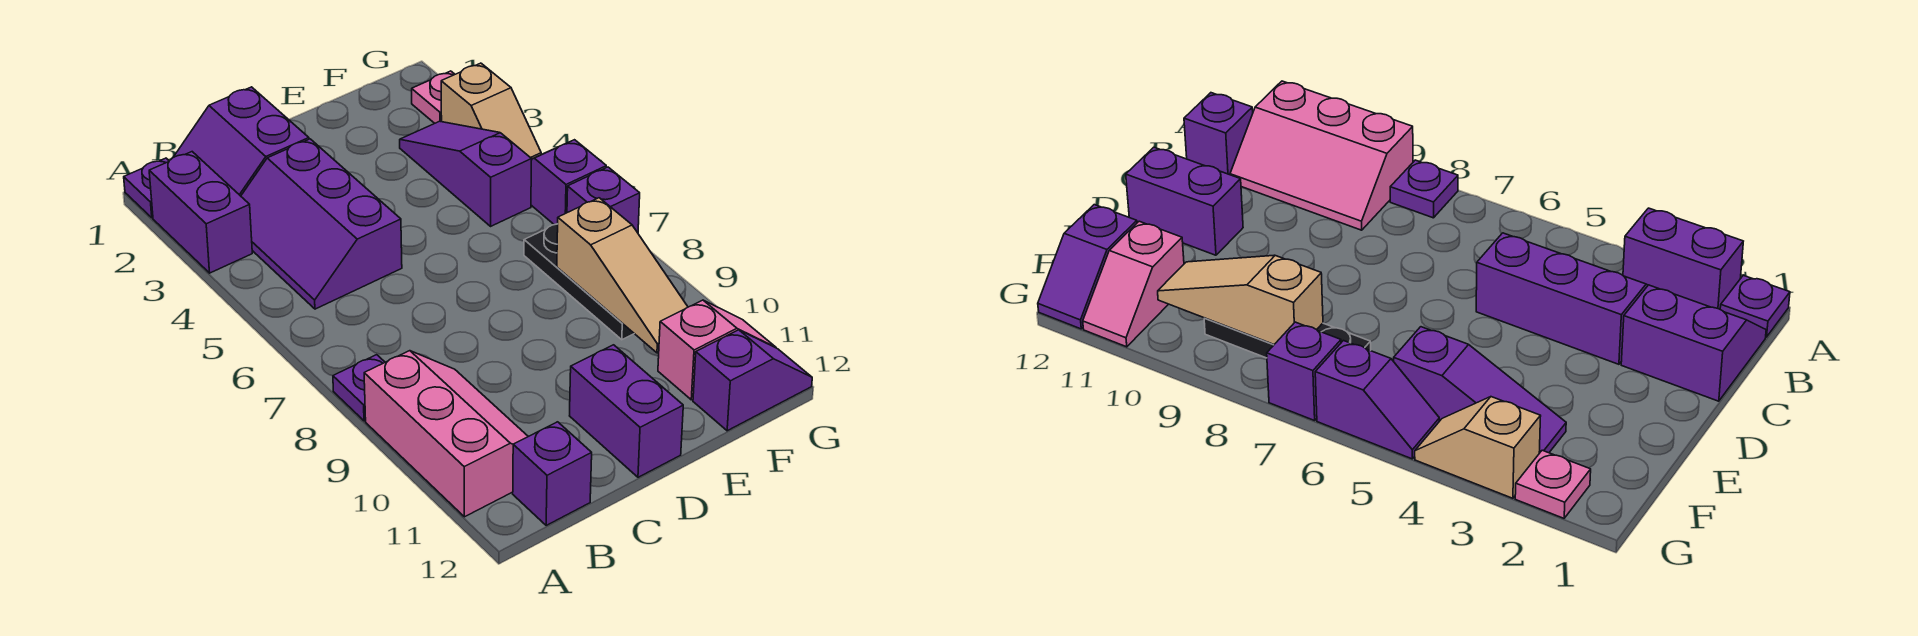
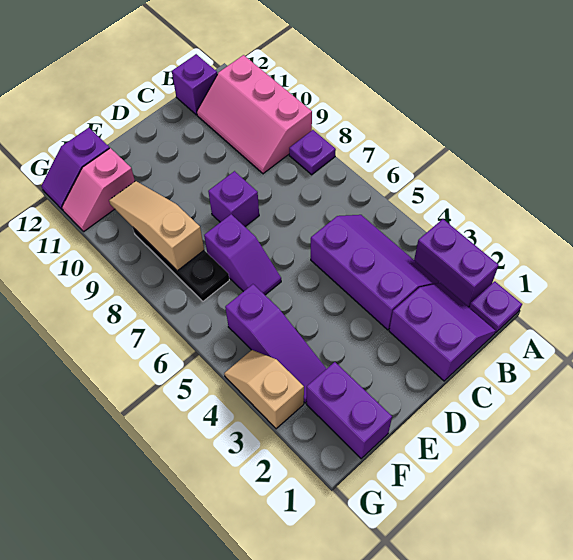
purple 1x2 brick [570,345,683,477] -> purple 1x2 brick moved to [306,362,392,459]
pink 1x1 plate [412,71,455,123] -> none
purple 1x2 slope [531,140,606,225] -> purple 1x2 slope moved to [204,214,281,295]
purple 1x1 brick [567,167,640,233] -> purple 1x1 brick moved to [208,171,259,227]

